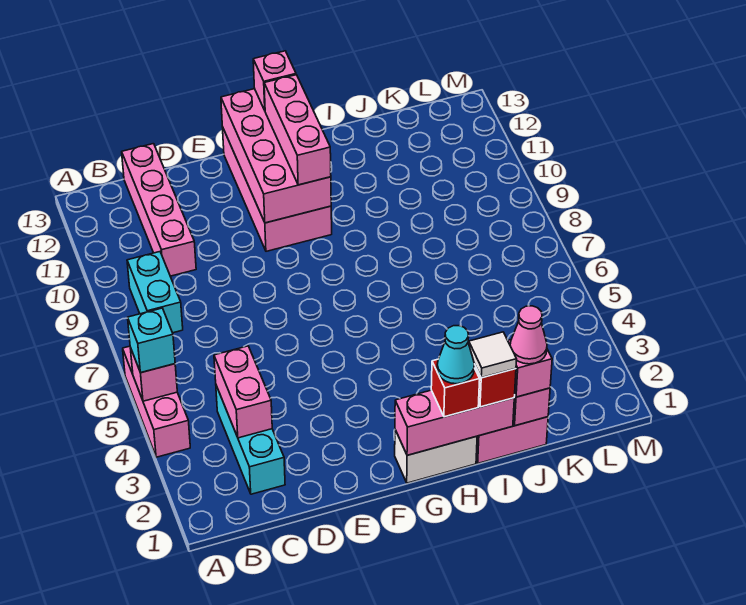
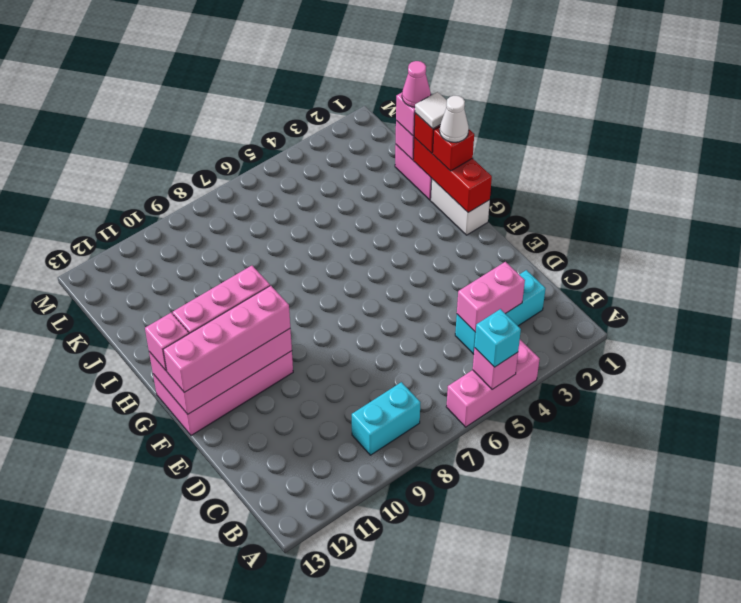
pink 1x4 brick [122,144,196,276] -> pink 1x4 brick moved to [163,286,290,392]
pink 1x3 brick [395,390,514,455] -> red 1x3 brick [413,138,492,212]
cyan 1x1 cone [437,326,474,384] -> white 1x1 cone [440,96,469,142]

